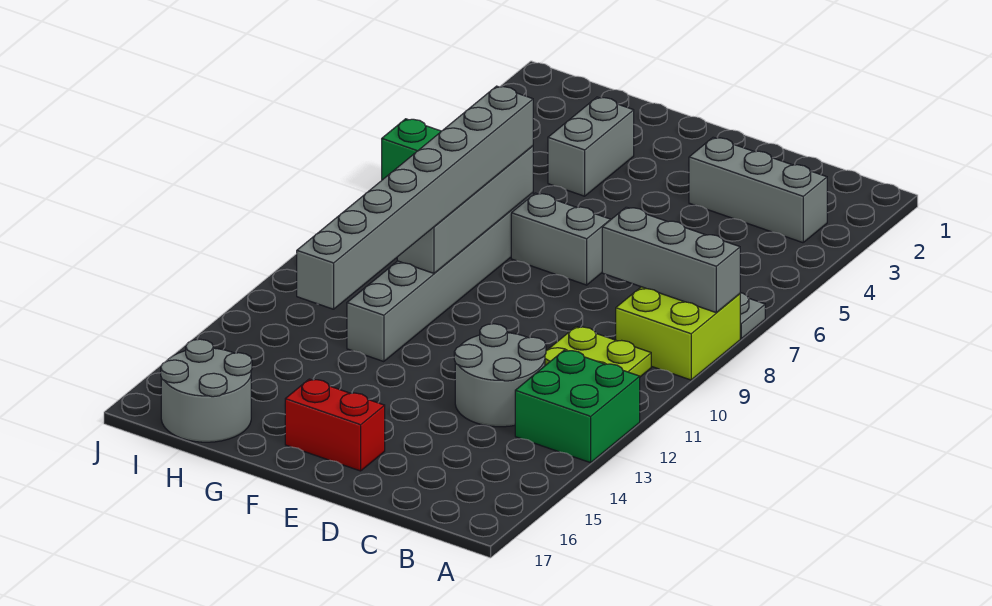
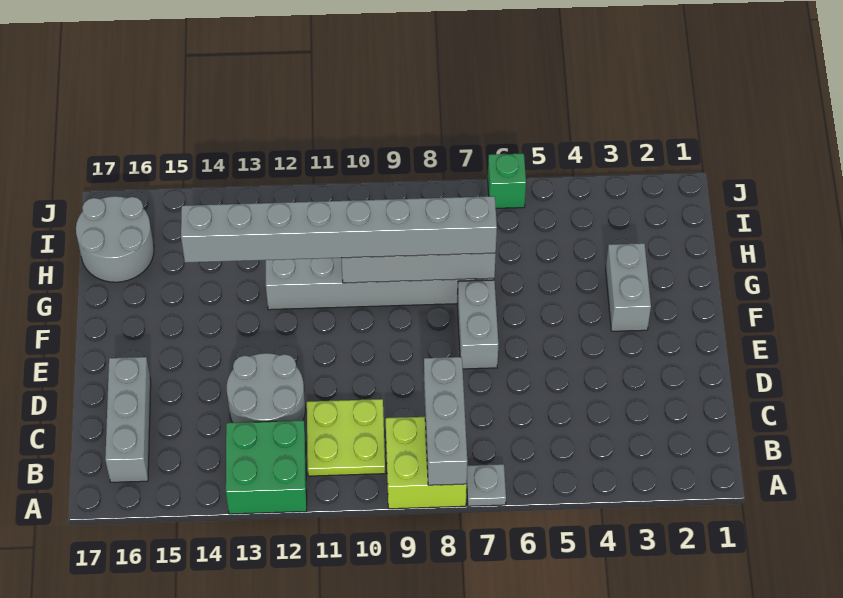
grey 1x3 brick [689,137,827,243] -> grey 1x3 brick moved to [105,357,151,482]
red 1x2 brick [285,379,385,471] -> none
grey 1x2 brick [548,97,634,196] -> grey 1x2 brick turned to [606,243,651,331]

